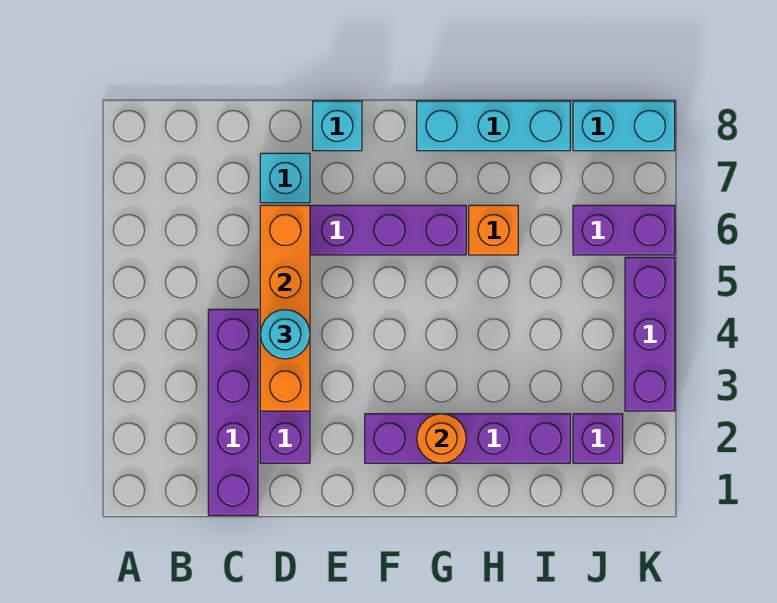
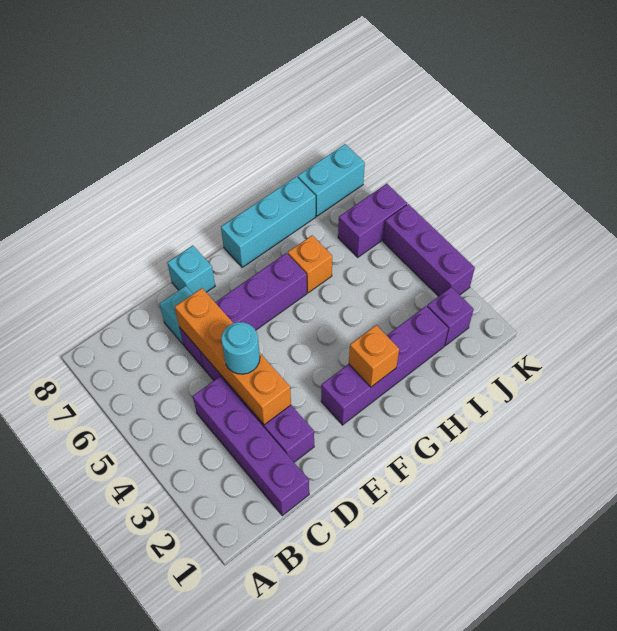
orange 1x1 round brick [417,414,466,463] -> orange 1x1 brick [349,325,399,387]

